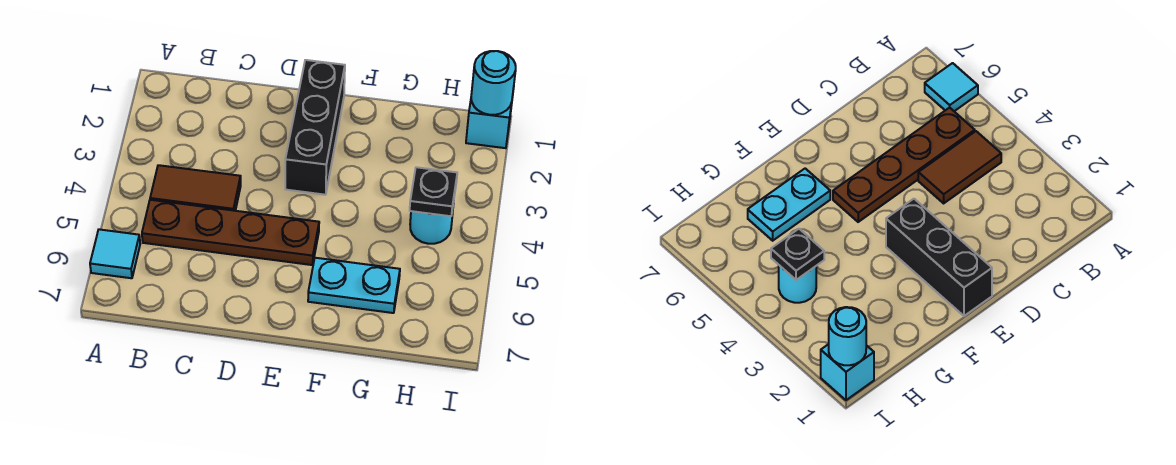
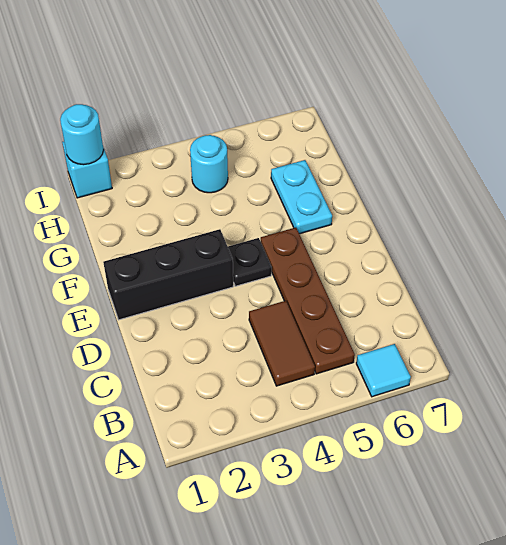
black 1x1 plate [410,167,457,216] -> black 1x1 plate moved to [228,238,272,286]

